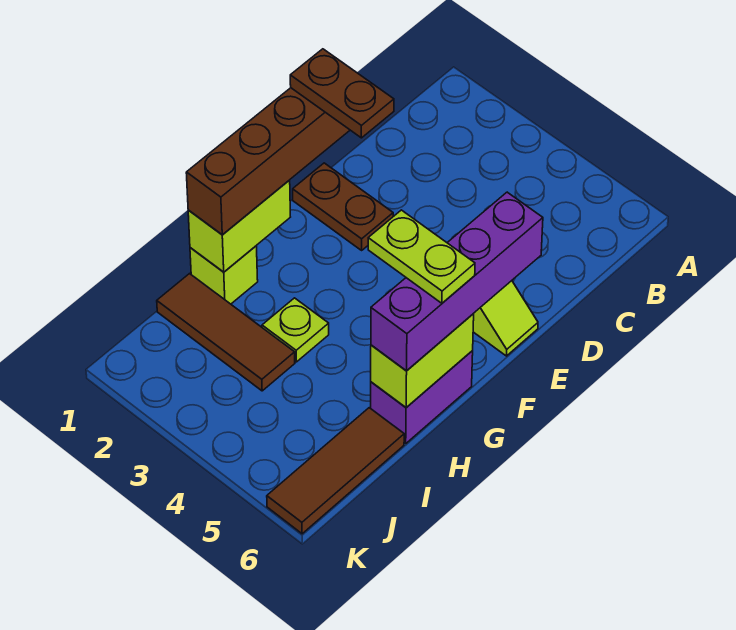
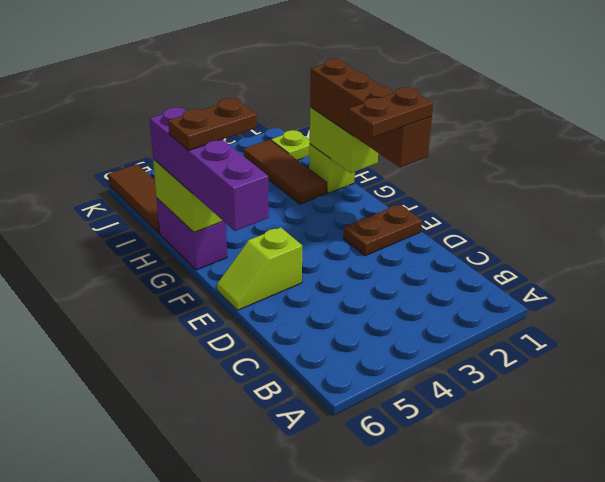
lime 1x2 plate [368,210,475,303] -> brown 1x2 plate [168,98,257,150]
lime 1x1 plate [262,298,329,362] -> lime 1x1 plate moved to [271,130,310,160]
brown 1x3 tile [157,274,295,391] -> brown 1x3 tile turned to [243,140,327,204]

